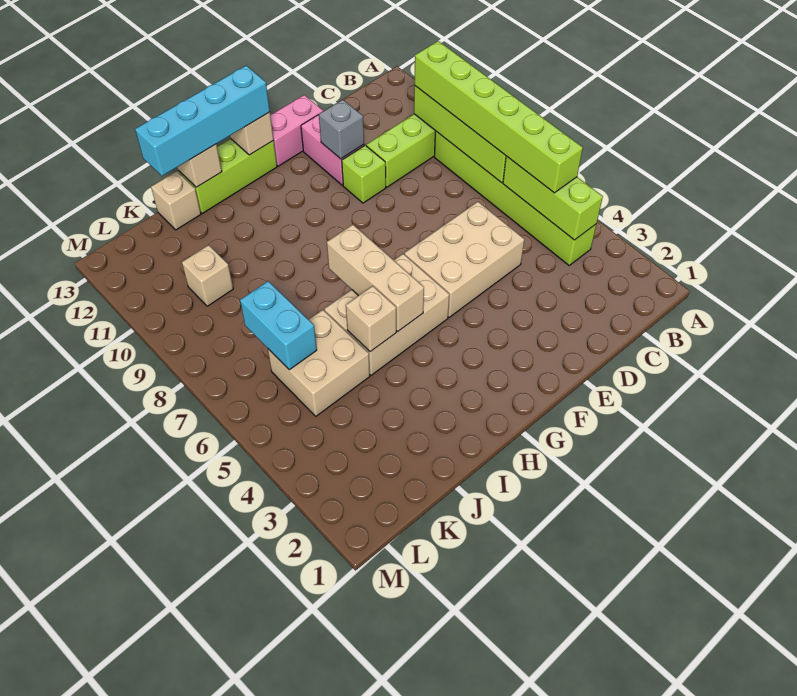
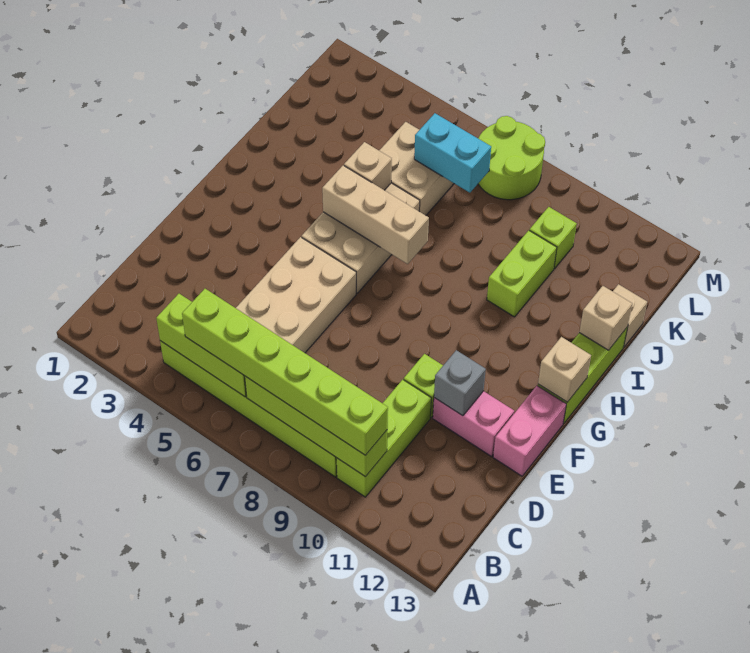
cyan 1x4 brick [135,66,270,176] -> none
none -> lime 1x2 brick [487,230,557,317]
tan 1x1 brick [182,245,233,306] -> lime 1x1 brick [529,207,577,269]
none -> lime 2x2 round brick [478,116,545,200]

